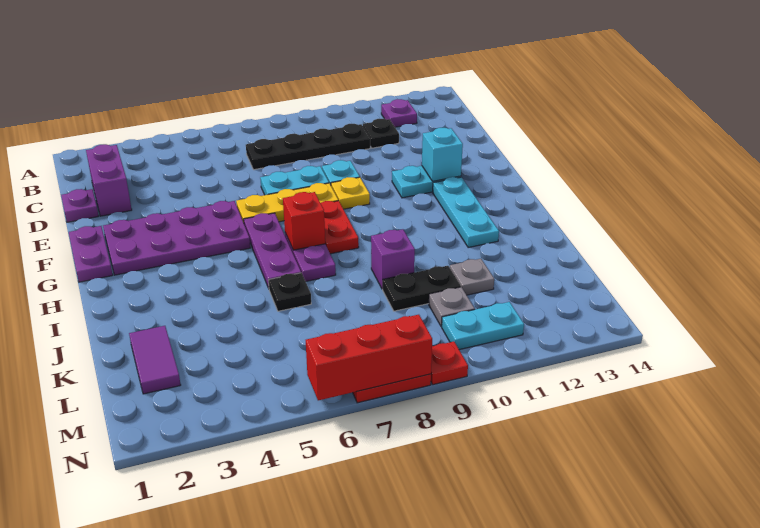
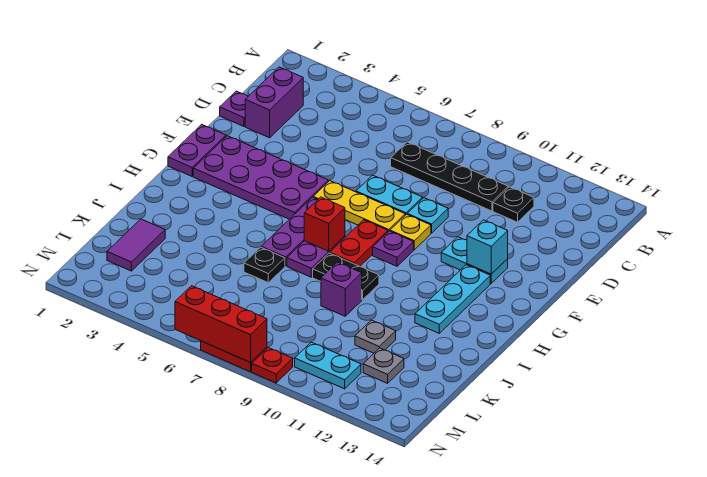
purple 1x1 plate [381,99,417,127] -> purple 1x1 plate moved to [373,231,414,266]
black 1x2 plate [383,266,461,311] -> black 1x2 plate moved to [313,253,379,300]
grey 1x1 plate [429,287,475,327] -> grey 1x1 plate moved to [363,348,404,383]

